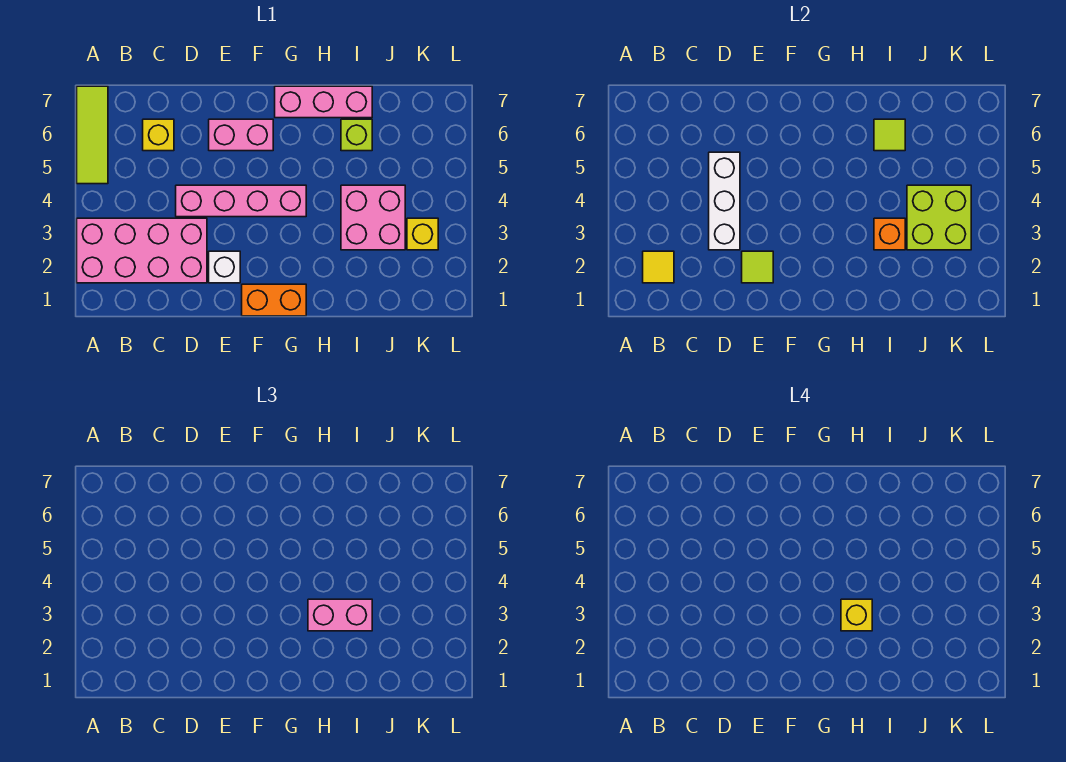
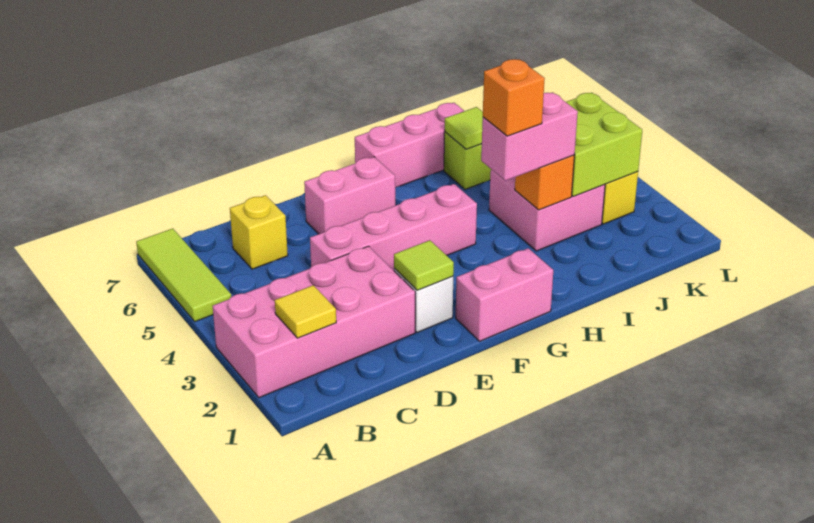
white 1x3 brick [709,152,740,250] -> none
orange 1x2 brick [242,284,306,316] -> pink 1x2 brick [456,248,553,341]
yellow 1x1 brick [841,599,872,631] -> orange 1x1 brick [483,59,545,136]

